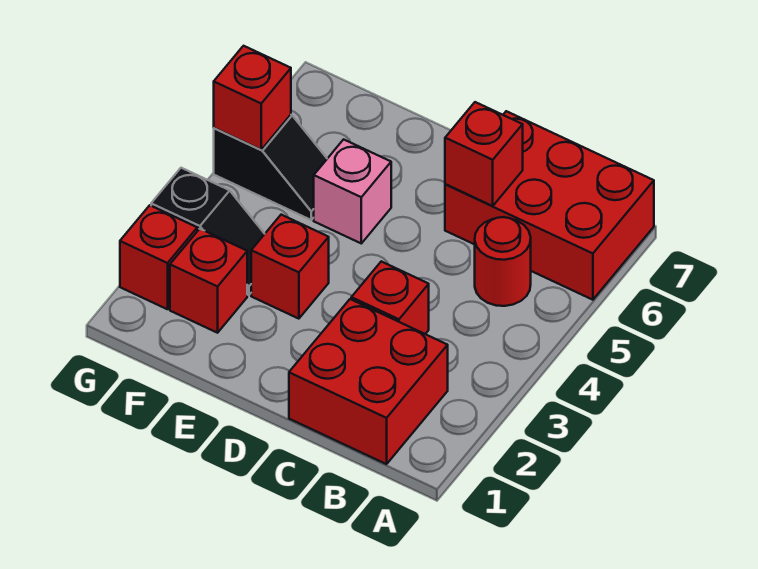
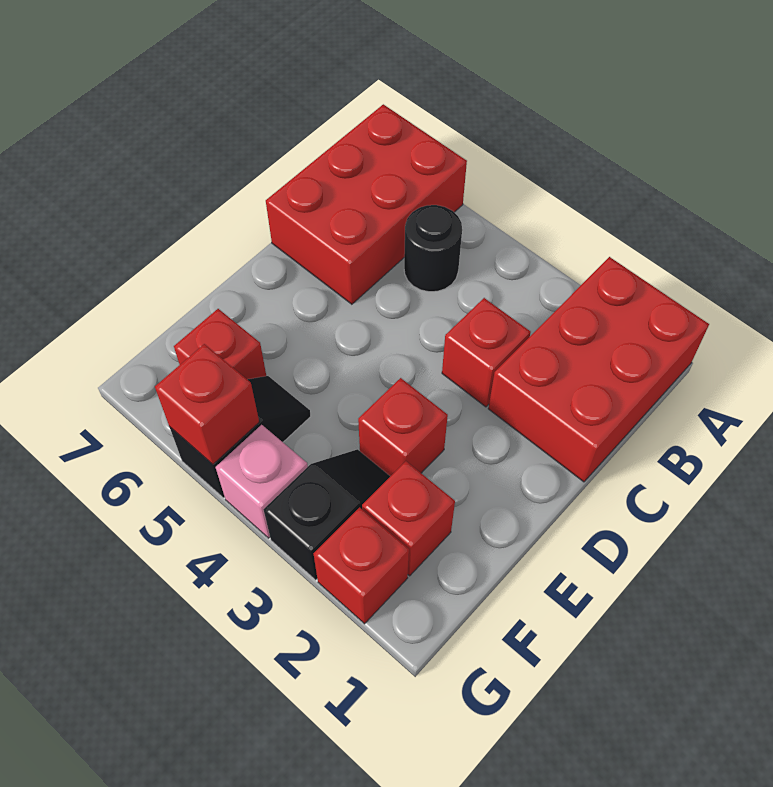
red 2x2 brick [289,299,448,464] -> red 2x3 brick [488,257,709,482]
red 1x1 round brick [475,217,531,306] -> black 1x1 round brick [404,205,462,292]
red 1x1 brick [445,102,523,206] -> red 1x1 brick moved to [174,309,266,379]
pink 1x1 brick [314,139,391,243] -> pink 1x1 brick moved to [216,425,308,538]

